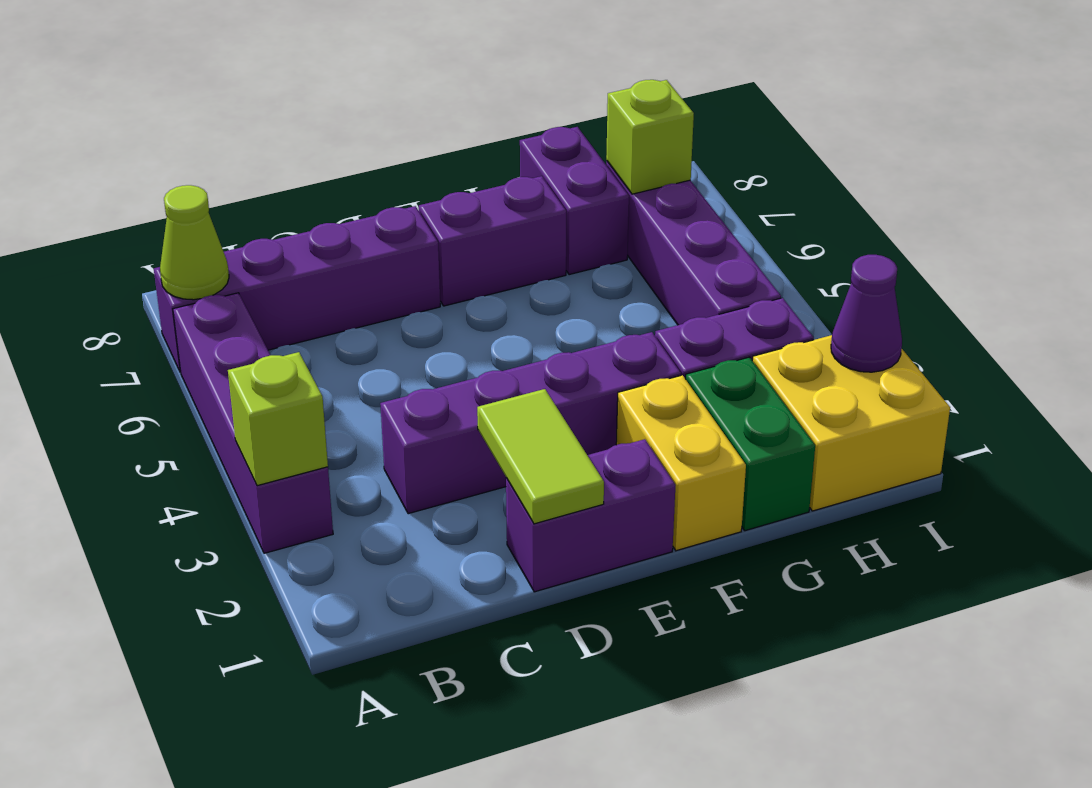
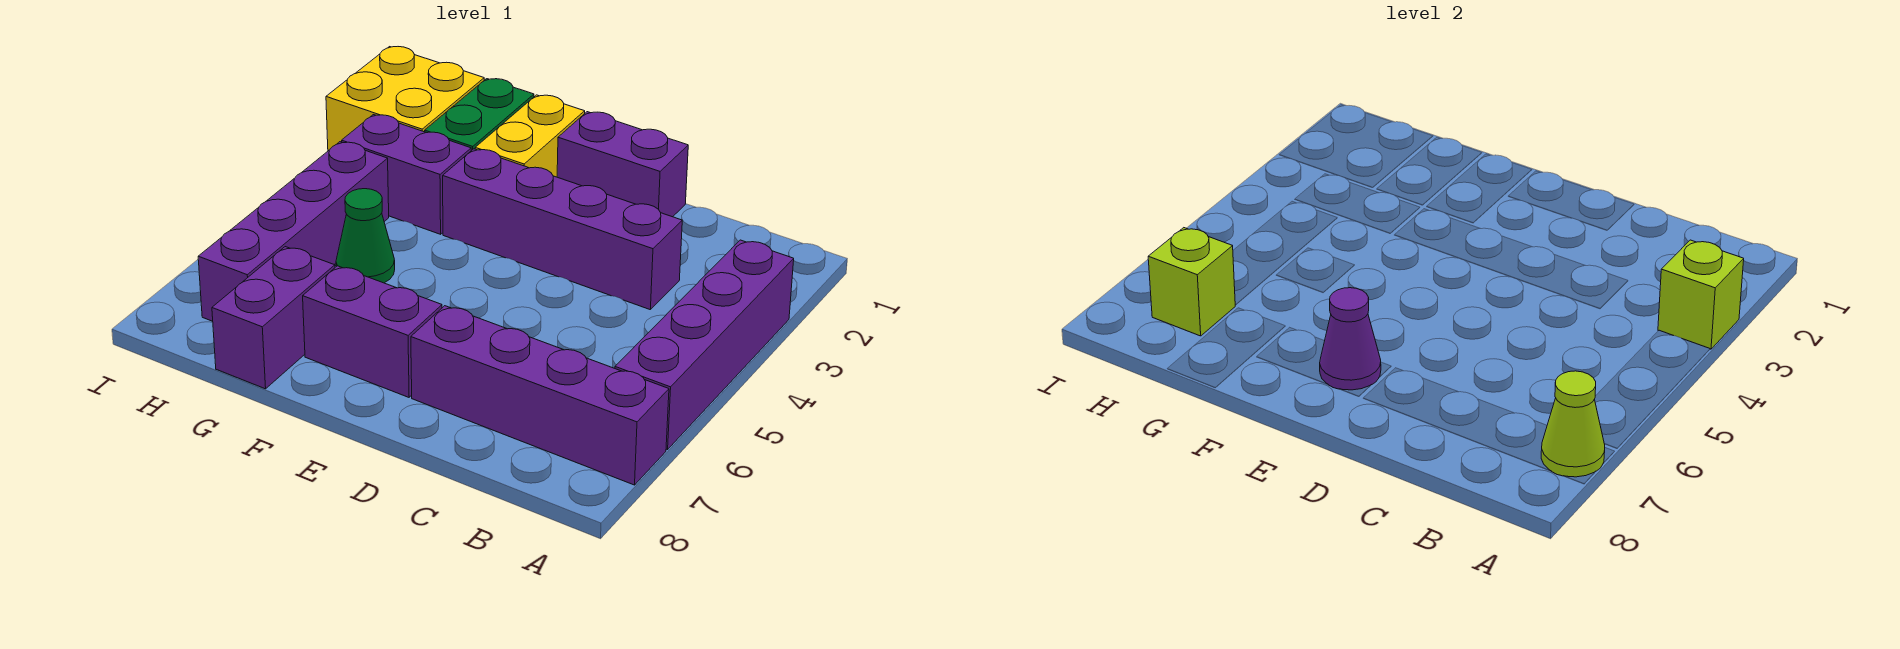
lime 1x2 tile [477,389,604,524] -> none
none -> green 1x1 cone [336,189,395,283]
purple 1x1 cone [831,255,902,372] -> purple 1x1 cone moved to [1320,288,1381,390]

